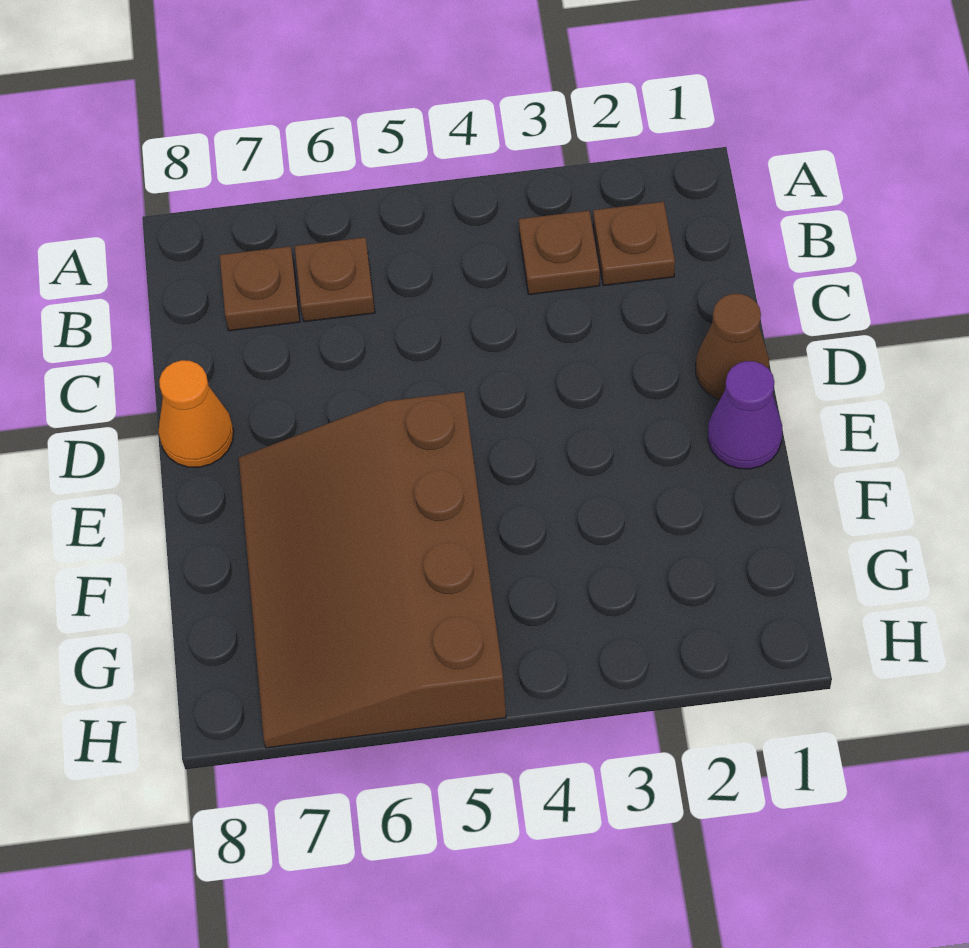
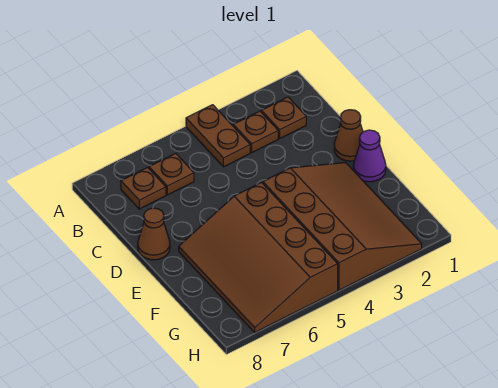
none -> brown 1x2 plate [186,105,250,167]
orange 1x1 cone [158,360,234,467] -> brown 1x1 cone [138,208,170,260]
none -> brown 3x4 slope [263,163,422,290]

